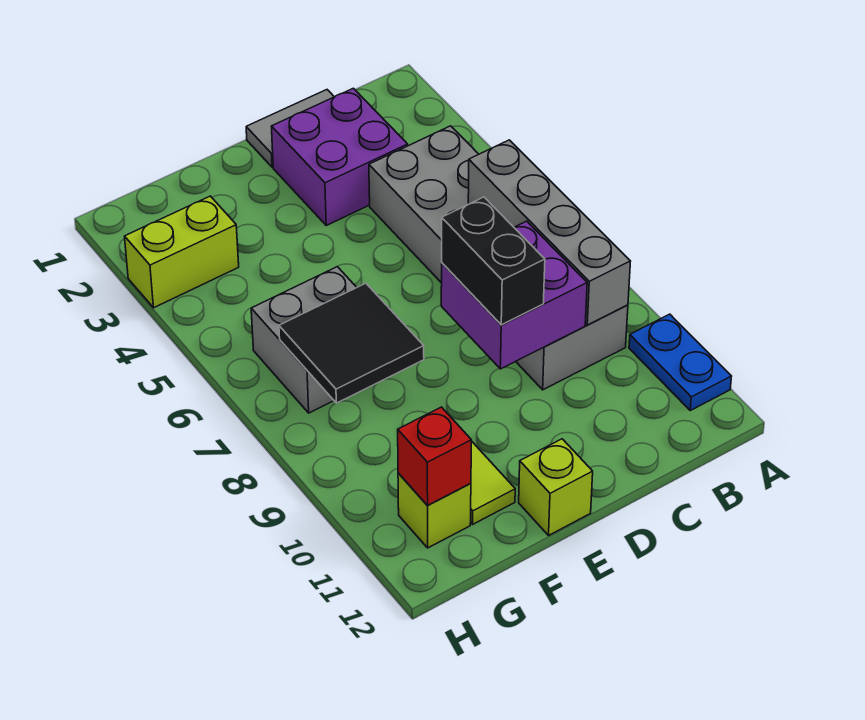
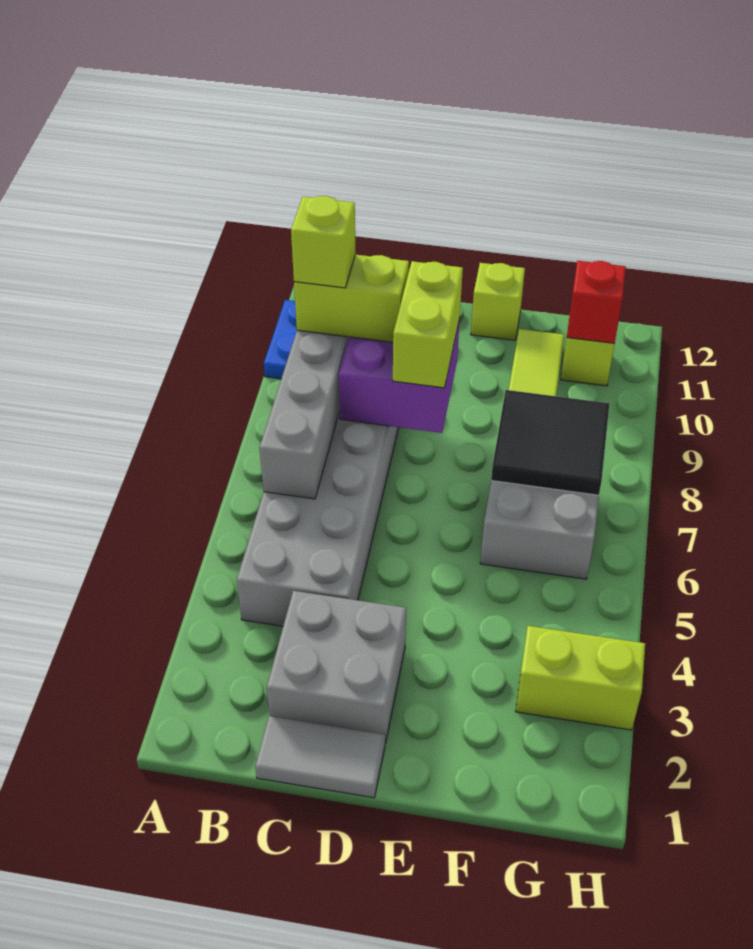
none -> lime 1x2 brick [294,255,409,342]
none -> lime 1x1 brick [291,196,356,288]
purple 2x2 brick [271,88,408,225] -> grey 2x2 brick [267,591,406,744]
black 1x2 brick [442,197,545,325] -> lime 1x2 brick [393,261,463,388]

